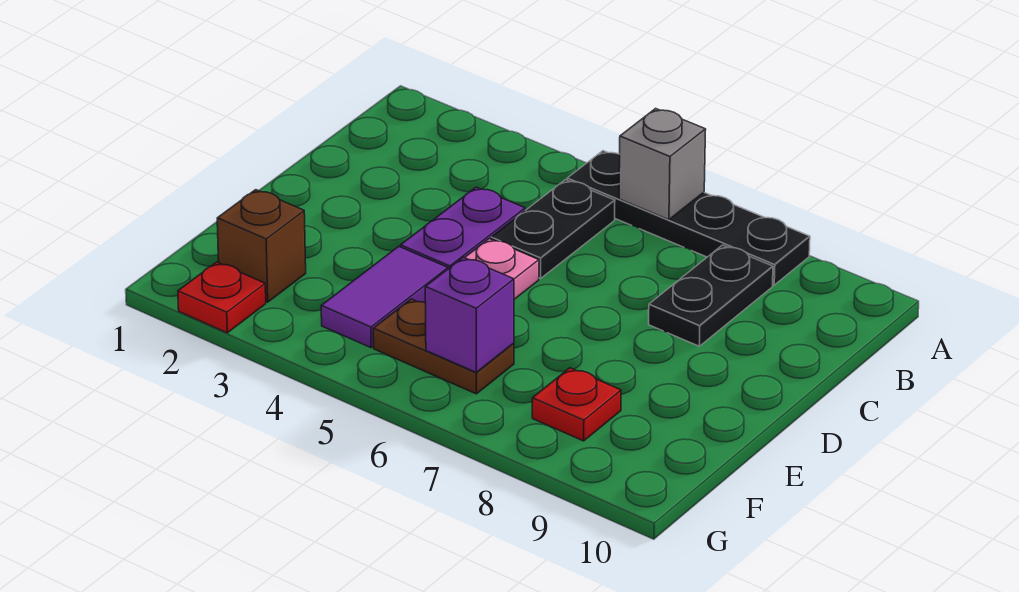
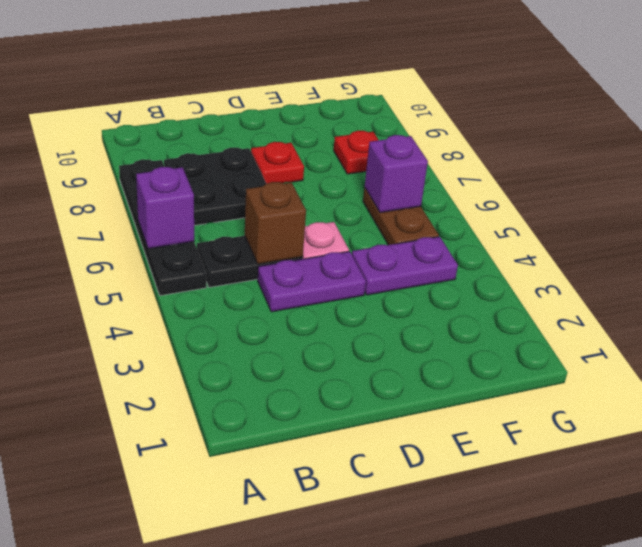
grey 1x1 brick [619,109,706,220] -> purple 1x1 brick [136,167,194,249]
black 1x2 plate [649,245,773,346] -> black 2x2 plate [164,148,266,225]
purple 1x2 tile [321,246,448,348] -> purple 1x2 plate [352,237,458,295]
brown 1x1 brick [217,190,306,302] -> brown 1x1 brick moved to [245,182,306,264]
red 1x1 plate [178,262,266,333] -> red 1x1 plate moved to [251,142,304,184]

